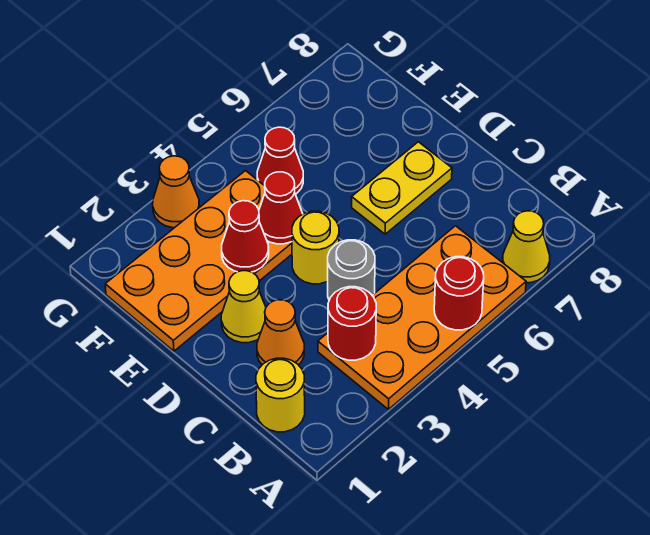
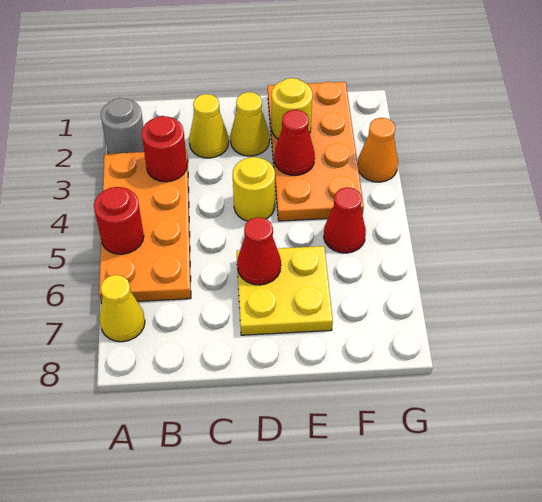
yellow 1x1 round brick [256,358,305,432] -> yellow 1x1 round brick moved to [272,78,312,139]
orange 1x1 cone [257,300,304,365] -> yellow 1x1 cone [189,94,229,158]
grey 1x1 round brick [328,240,375,300] -> grey 1x1 round brick moved to [101,98,144,154]
yellow 1x2 plate [352,142,452,234] -> yellow 2x2 plate [237,246,333,335]
red 1x1 cone [259,172,303,244] -> red 1x1 cone moved to [237,217,281,285]

